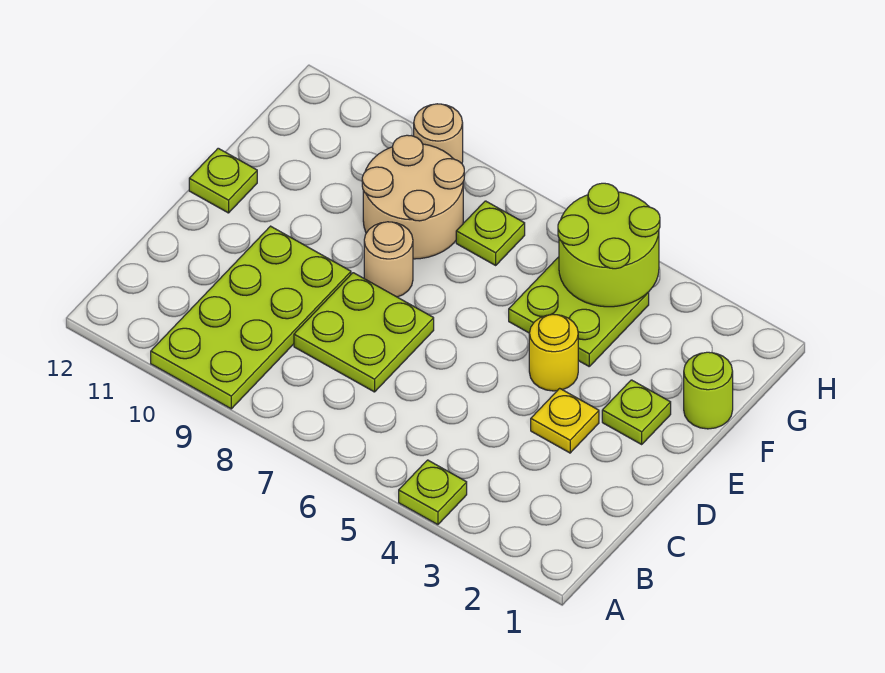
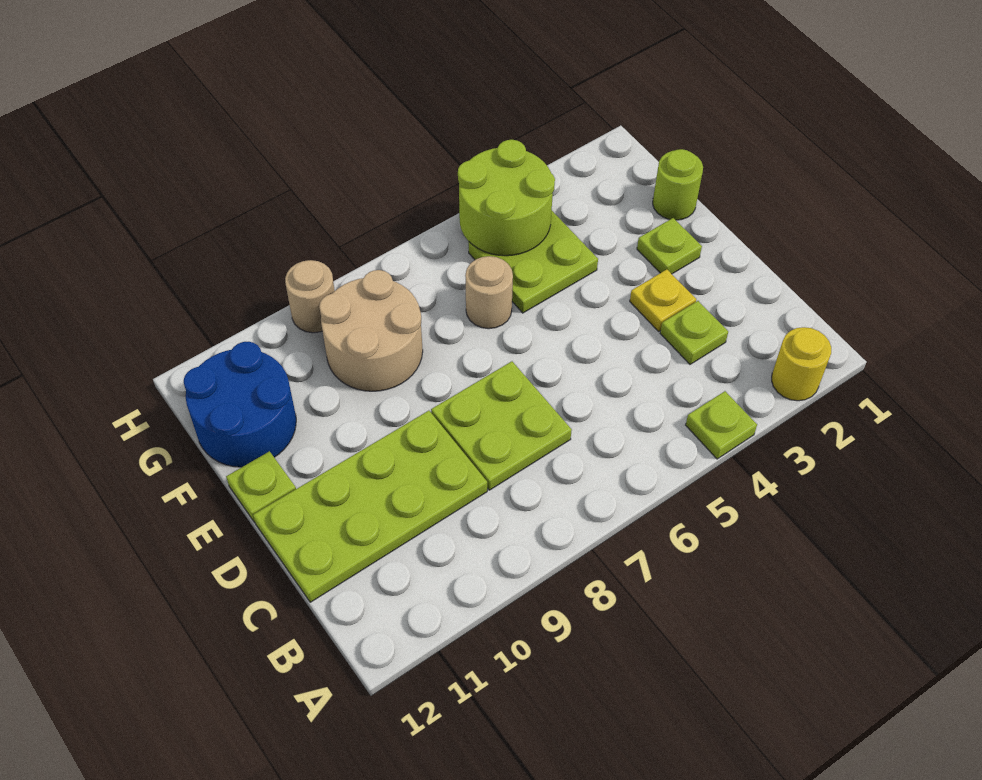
lime 2x4 plate [151,226,351,409] -> lime 2x4 plate turned to [253,411,487,602]
yellow 1x1 round brick [529,314,578,391] -> yellow 1x1 round brick moved to [772,327,831,401]
tan 1x1 round brick [364,222,413,297] -> tan 1x1 round brick moved to [465,256,513,329]
none -> blue 2x2 round brick [184,342,296,467]
lime 1x1 plate [456,201,525,265] -> lime 1x1 plate moved to [660,301,728,364]

